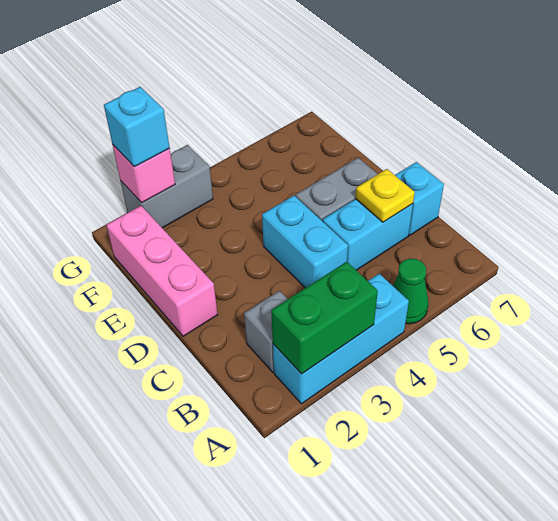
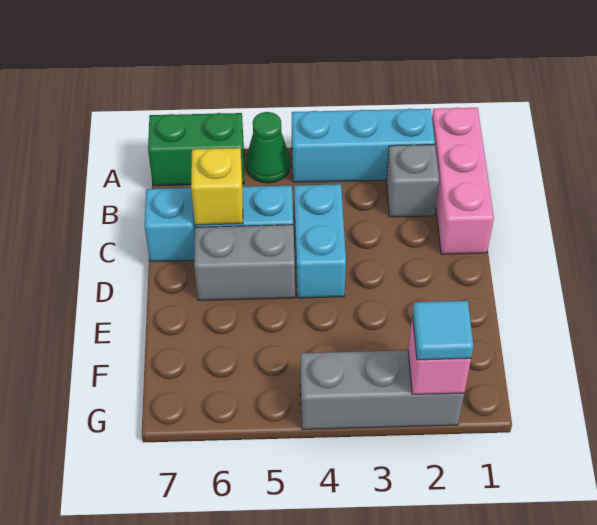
green 1x2 brick [271,262,378,374] -> green 1x2 brick moved to [148,113,244,186]
yellow 1x1 plate [356,169,415,222] -> yellow 1x1 brick [191,148,243,225]
pink 1x3 brick [106,206,218,336] -> pink 1x3 brick moved to [432,108,494,254]
grey 1x2 brick [121,145,213,228] -> grey 1x3 brick [300,350,464,429]
cyan 1x1 brick [104,87,170,167] -> cyan 1x1 tile [413,301,474,360]

